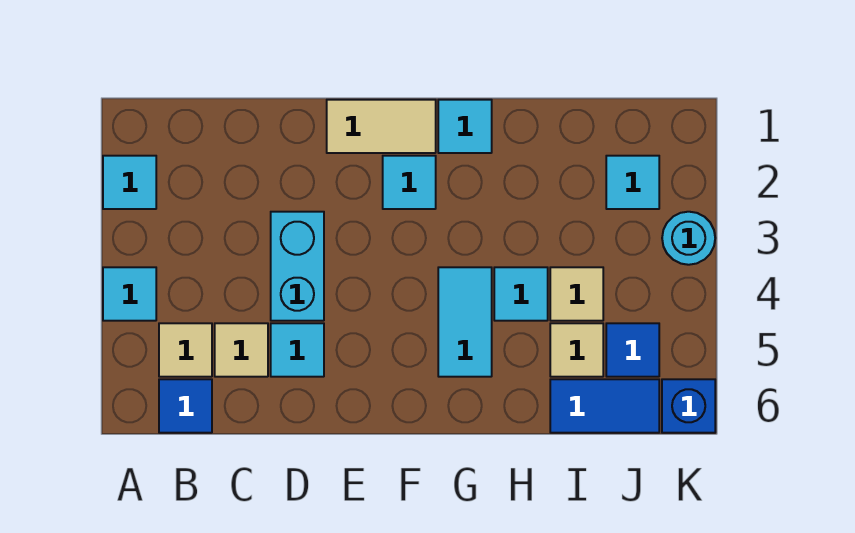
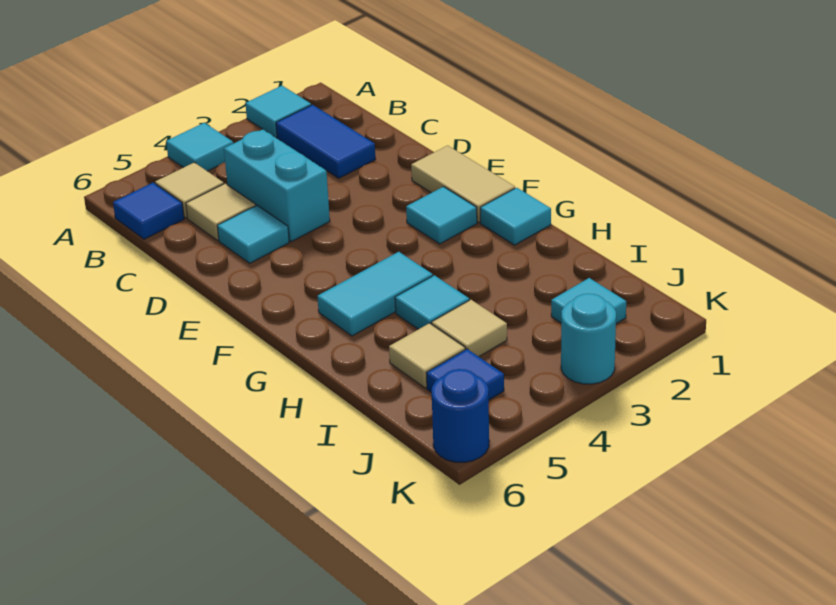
cyan 1x2 brick [271,212,324,321] -> cyan 1x2 brick turned to [224,129,330,242]
blue 1x2 tile [550,379,659,433] -> blue 1x2 tile moved to [276,105,376,178]
blue 1x1 brick [662,379,715,433] -> blue 1x1 round brick [432,369,489,462]

